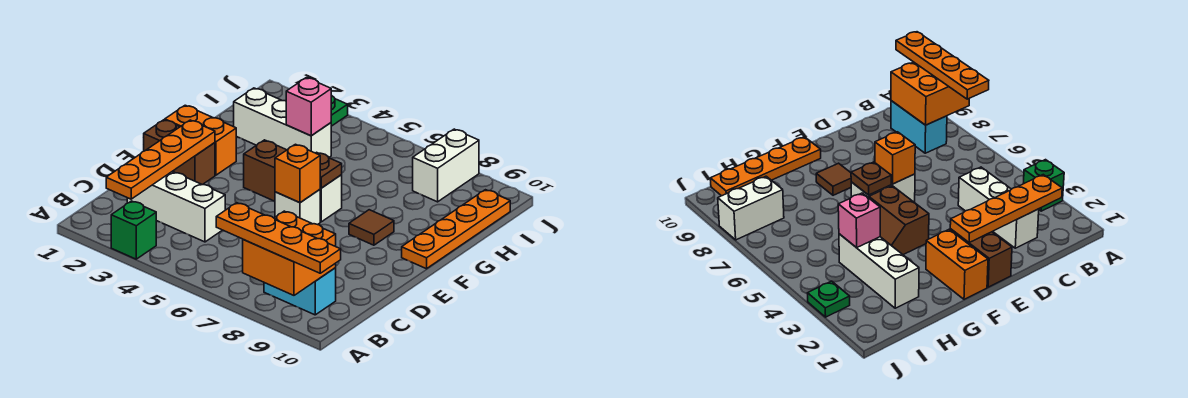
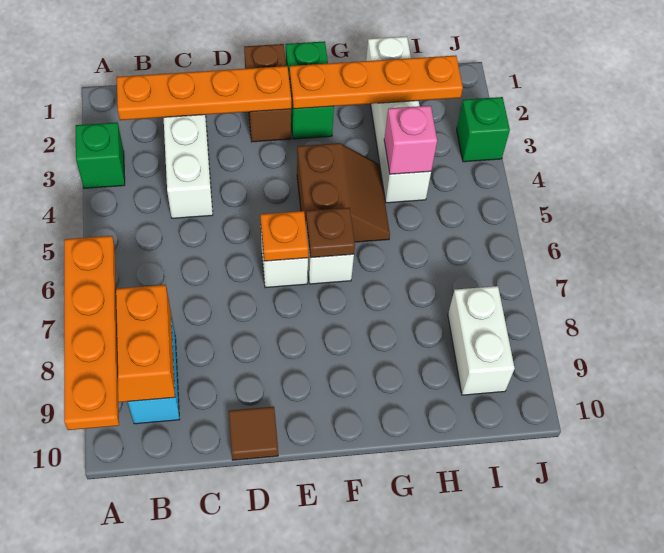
orange 1x1 brick [275,144,320,203] -> orange 1x1 plate [260,211,308,261]
orange 1x2 brick [165,105,236,175] -> green 1x2 brick [286,41,334,139]
brown 1x1 tile [349,210,394,245] -> brown 1x1 tile moved to [229,407,278,460]
orange 1x4 plate [402,190,510,269] -> orange 1x4 plate moved to [290,56,463,109]
white 1x3 brick [234,88,331,157] -> white 1x4 brick [366,36,431,203]
white 1x2 brick [413,129,479,202] -> white 1x2 brick turned to [448,286,515,395]
green 1x1 plate [331,95,348,126] -> green 1x1 brick [457,97,510,162]

